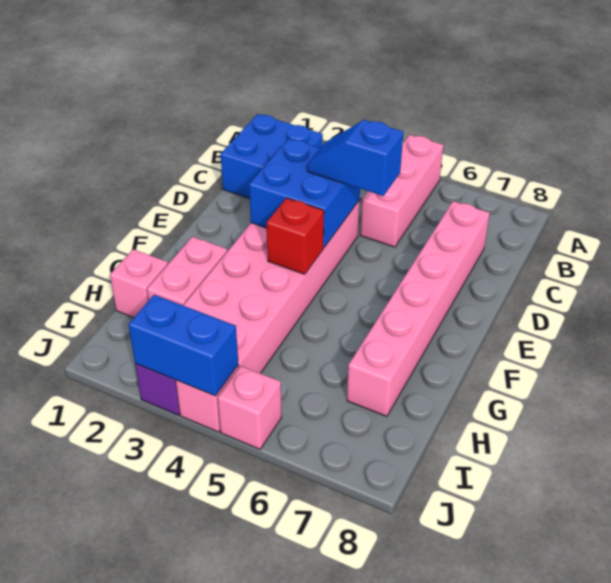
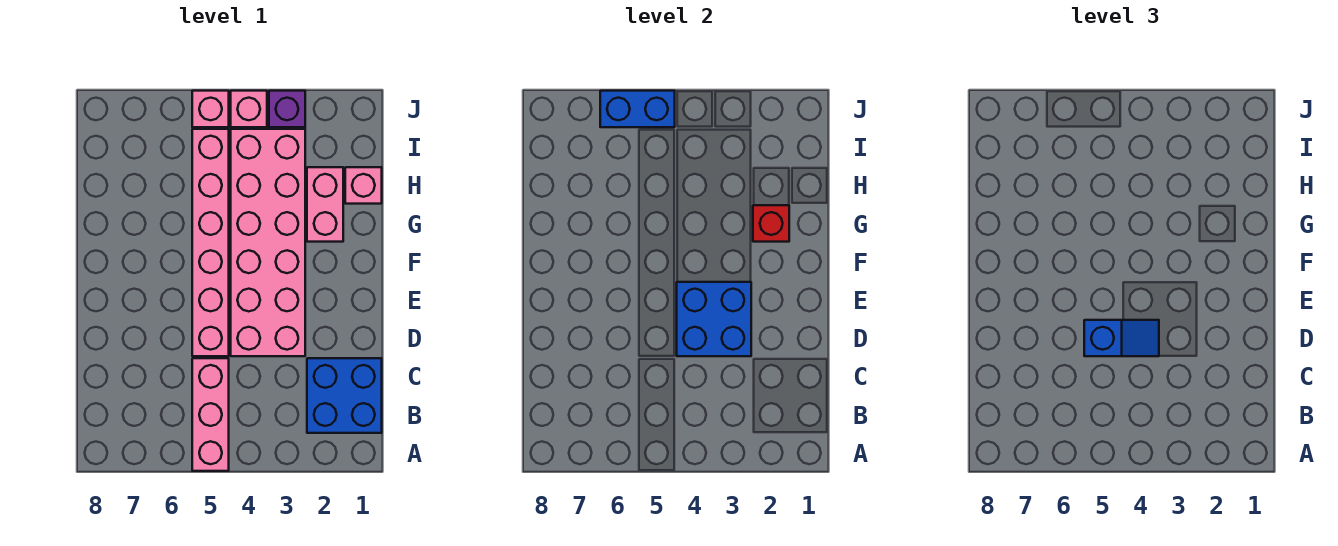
pink 1x6 brick [347,201,490,416] -> pink 1x6 brick moved to [192,129,229,356]
red 1x1 brick [267,198,324,274] -> red 1x1 brick moved to [753,205,789,242]
blue 1x2 brick [129,295,238,396] -> blue 1x2 brick moved to [600,91,675,127]

